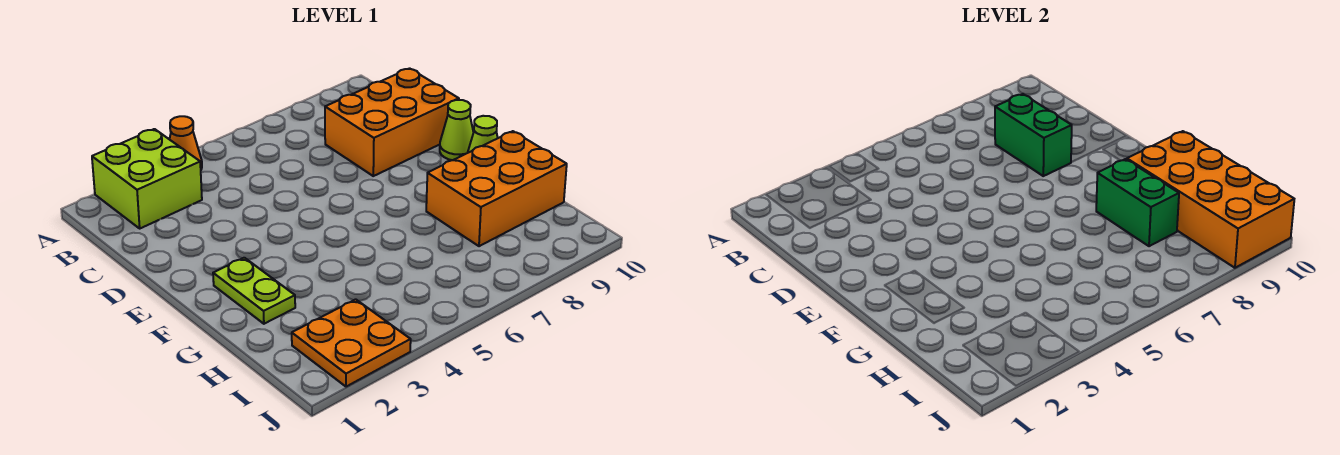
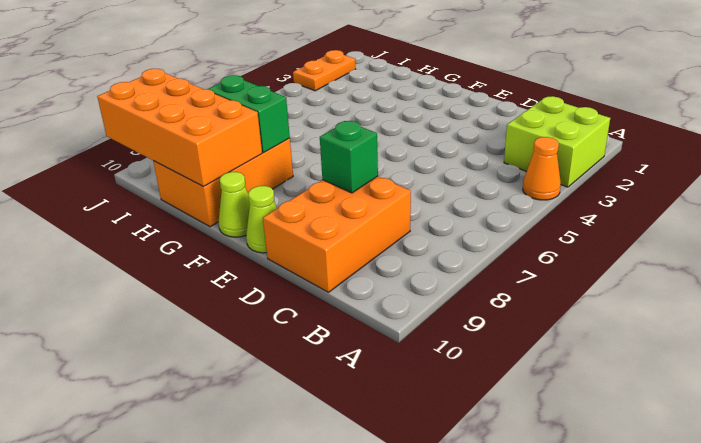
green 1x2 brick [995,94,1072,176] -> green 1x1 brick [320,121,378,193]
lime 1x2 plate [213,258,295,324] -> none
orange 2x2 plate [292,299,411,387] -> orange 1x2 plate [293,50,356,91]

